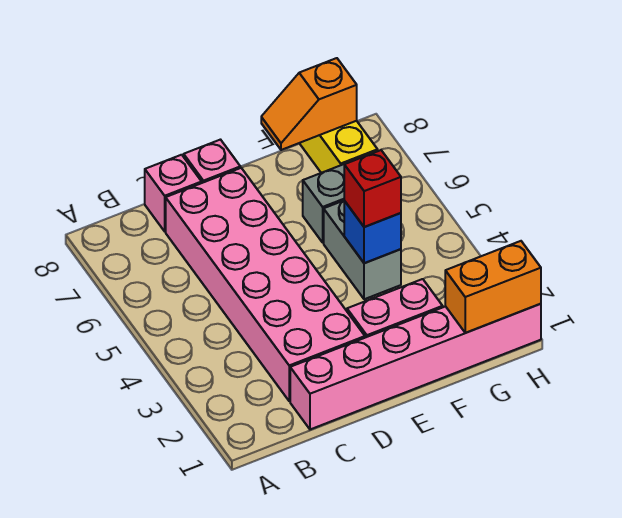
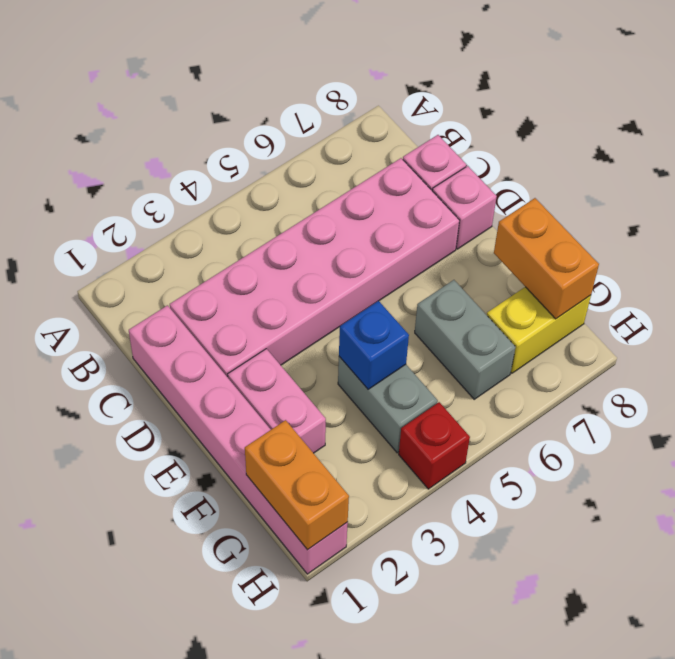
grey 1x2 brick [324,201,401,299] -> grey 1x2 brick turned to [338,357,438,453]
red 1x1 brick [344,150,401,227] -> red 1x1 brick moved to [399,402,470,489]
orange 1x2 slope [261,58,357,150] -> orange 1x2 brick [494,198,599,319]

